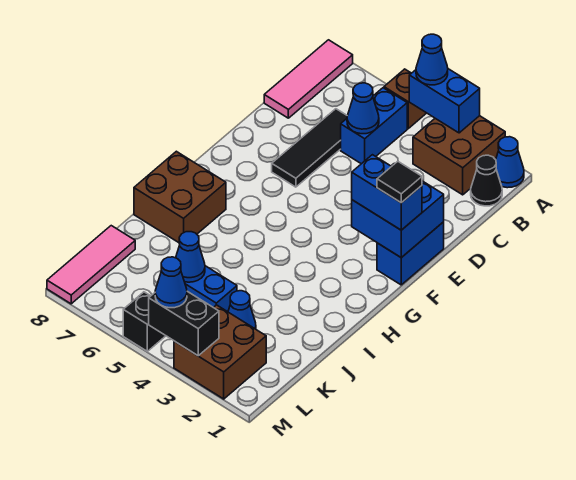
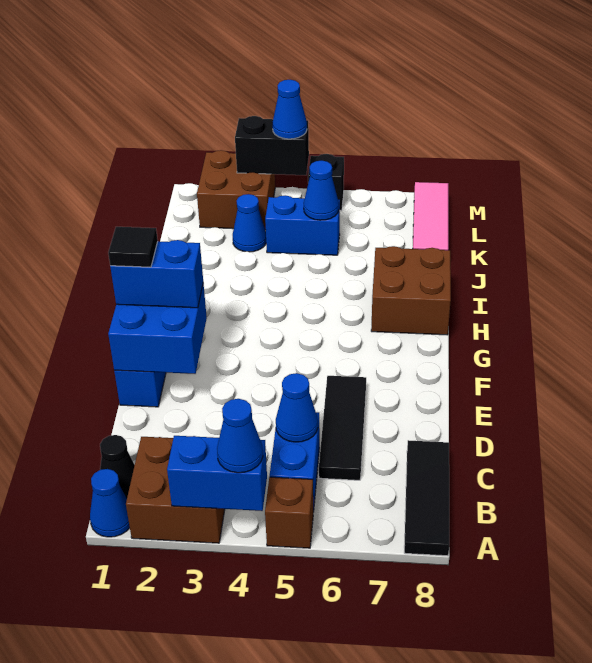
pink 1x3 tile [264,40,353,118] -> black 1x3 tile [404,440,449,556]

